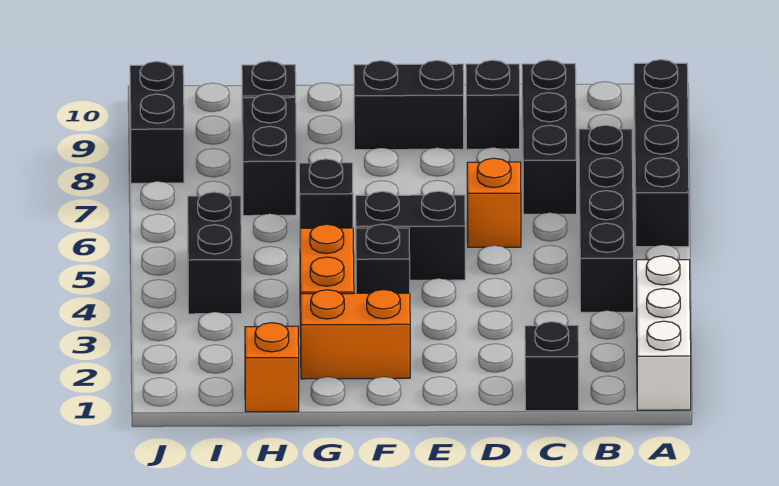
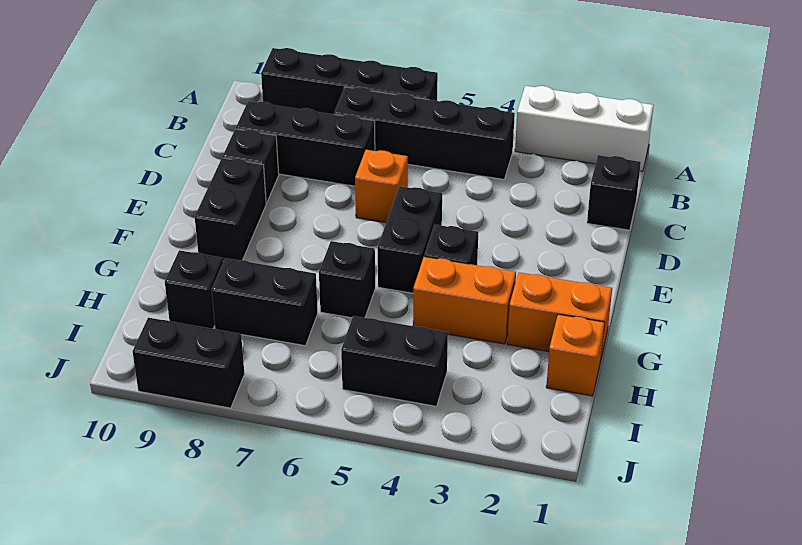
orange 1x2 brick [301,290,410,379] -> orange 1x2 brick turned to [507,272,612,357]

